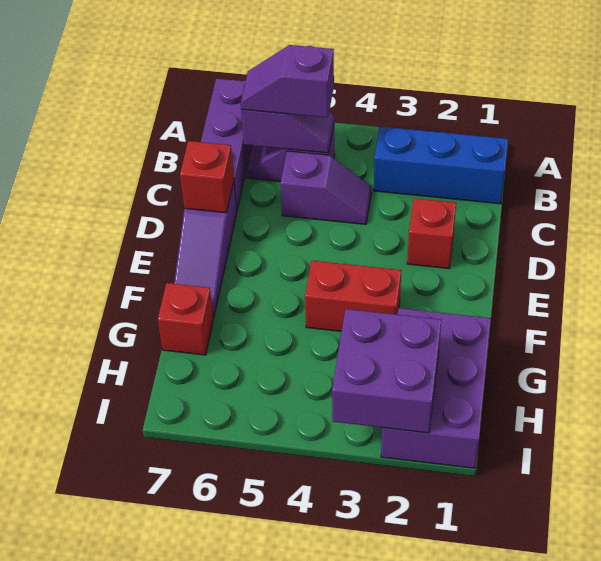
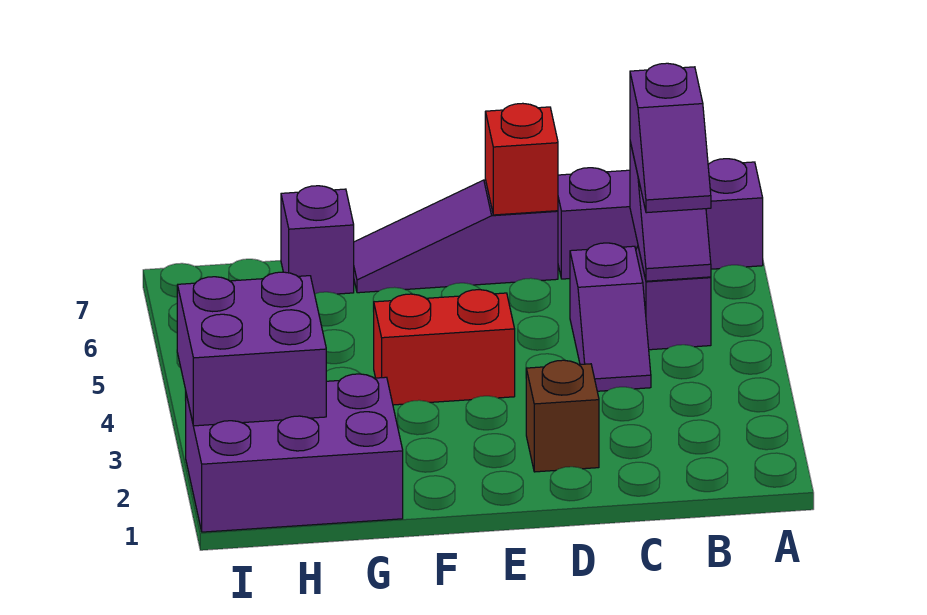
blue 1x3 brick [374,127,508,204] -> none
purple 1x2 slope [241,45,334,118] -> purple 1x2 slope turned to [630,63,711,213]
red 1x1 brick [407,198,456,269] -> brown 1x1 brick [526,360,599,472]
red 1x2 brick [305,261,401,331] -> red 1x2 brick turned to [374,290,515,405]
red 1x1 brick [158,283,214,355] -> purple 1x1 brick [281,186,354,294]

